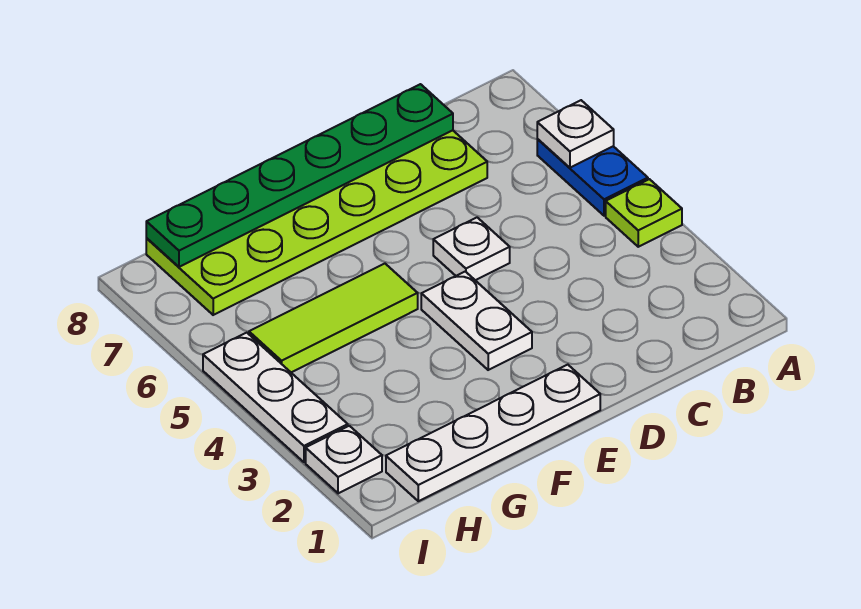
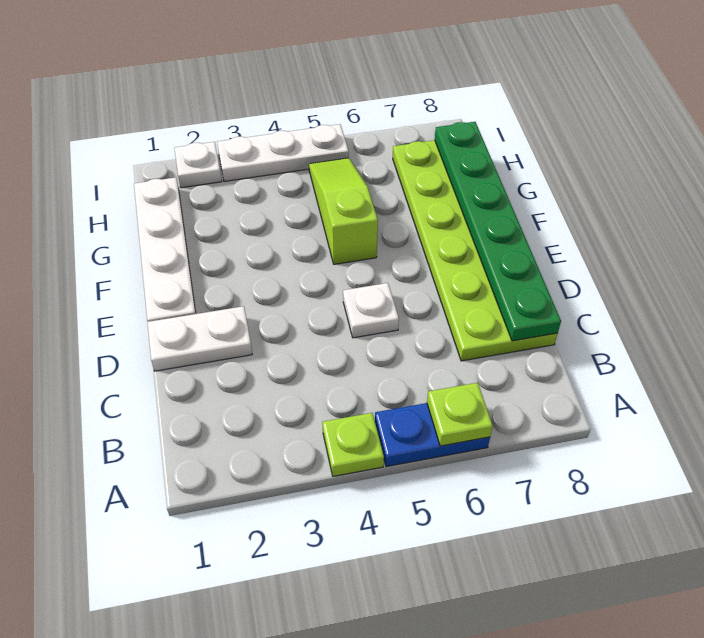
white 1x1 plate [537,100,614,168] -> lime 1x1 plate [427,383,493,446]
white 1x2 plate [421,271,532,370] -> white 1x2 plate moved to [148,306,252,371]
lime 1x3 tile [249,264,418,372] -> lime 1x3 slope [309,158,378,264]

